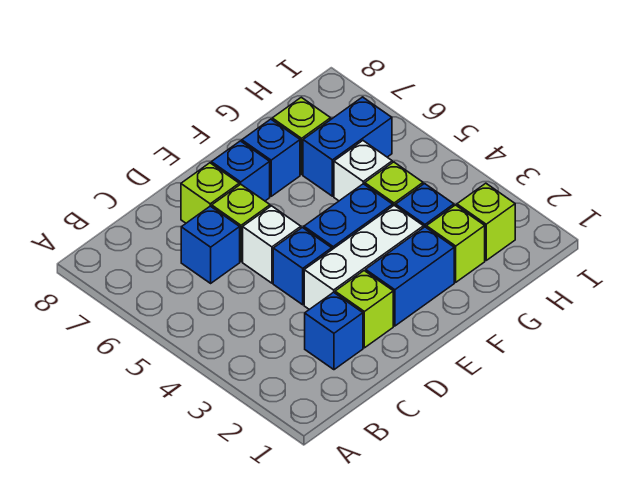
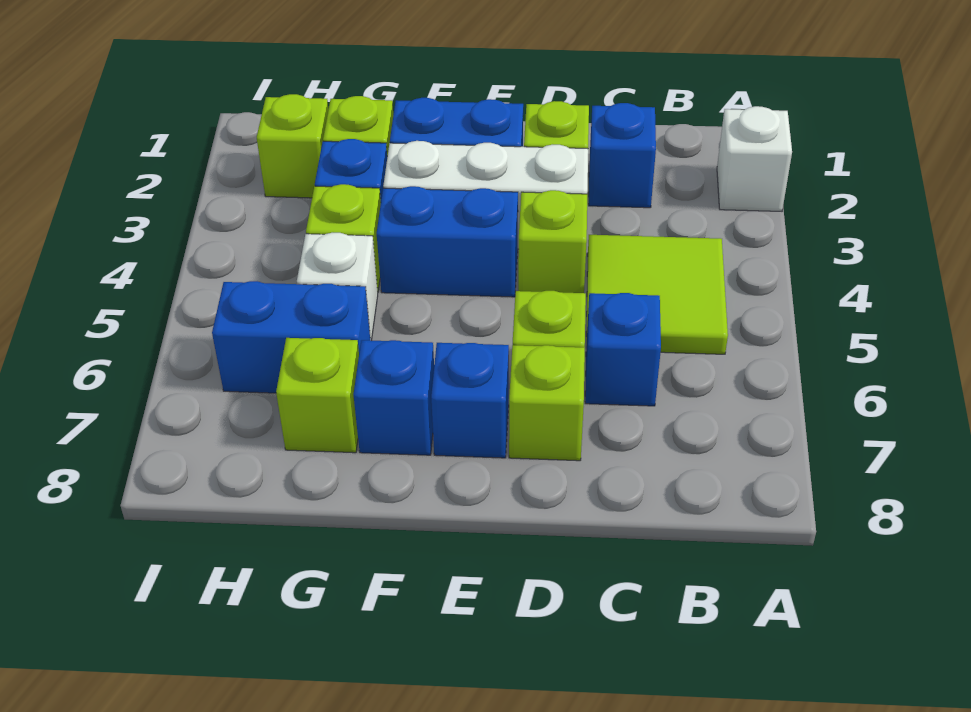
none -> lime 2x2 tile [586,235,728,354]
blue 1x1 brick [273,227,332,305] -> lime 1x1 brick [518,190,587,293]
white 1x1 brick [243,206,301,283] -> white 1x1 brick moved to [717,106,792,211]

